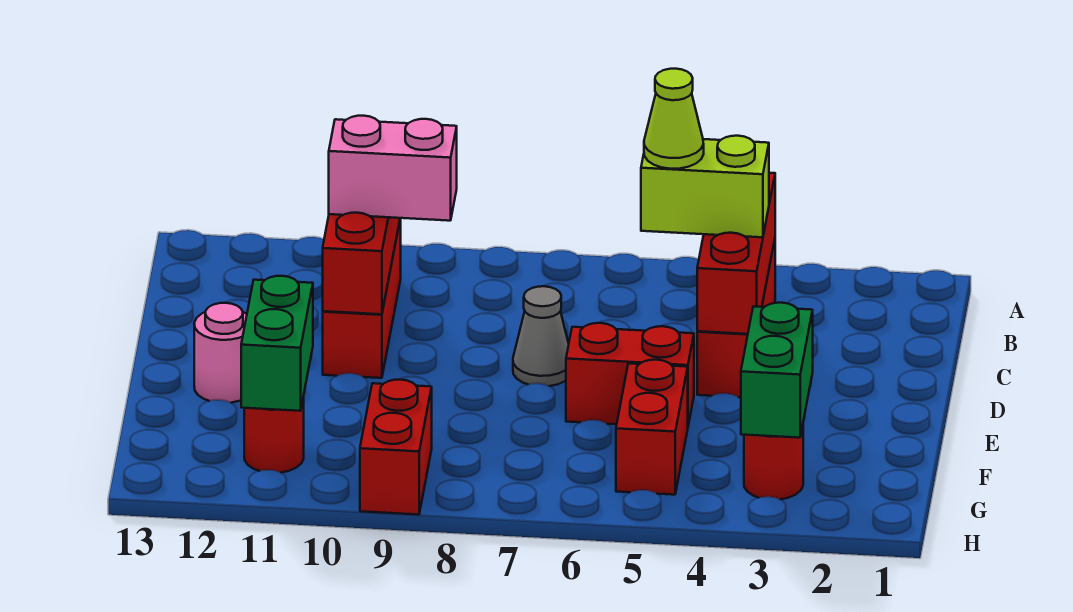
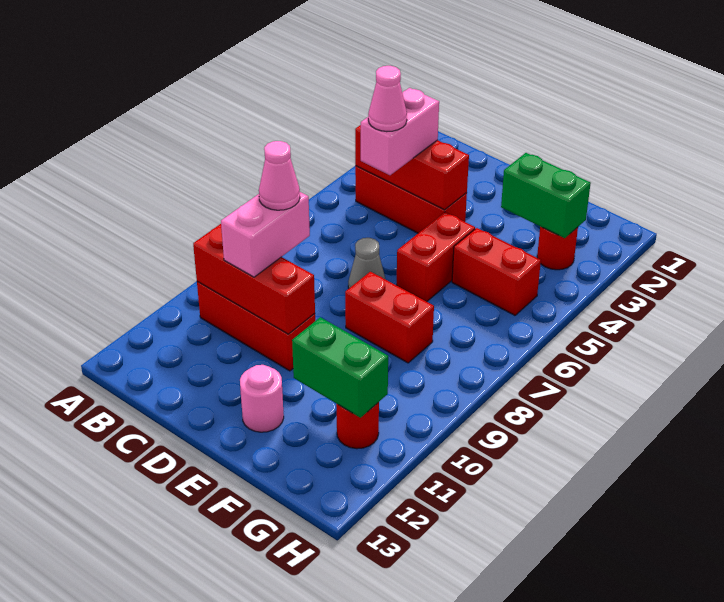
lime 1x2 brick [641,136,769,237] -> pink 1x2 brick [361,88,439,175]
lime 1x1 cone [644,69,704,169] -> pink 1x1 cone [368,66,407,132]
none -> pink 1x1 cone [259,141,300,210]
red 1x2 brick [360,380,432,515] -> red 1x2 brick moved to [345,272,434,363]

